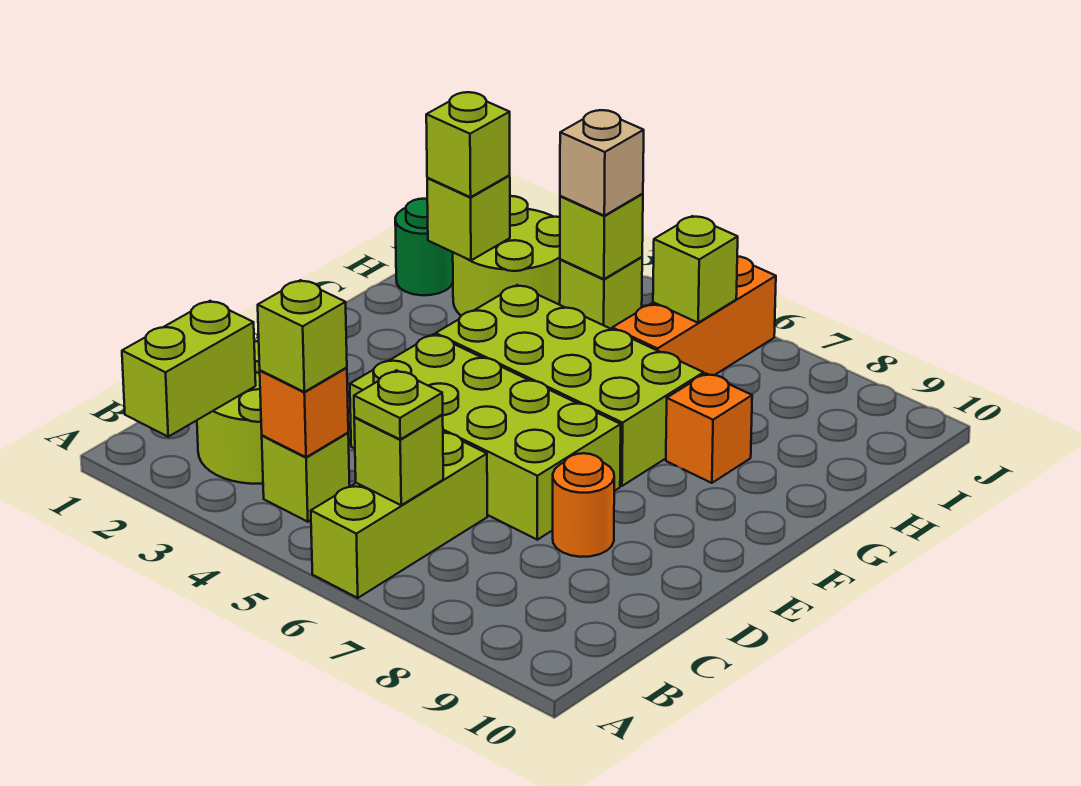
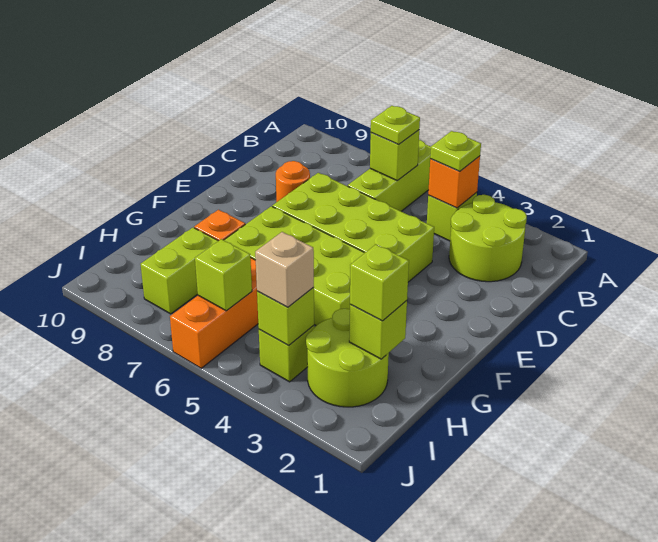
lime 1x2 brick [122,301,256,437] -> lime 1x2 brick moved to [141,228,218,314]
lime 1x1 brick [258,280,347,392] -> lime 1x1 plate [430,131,481,171]
green 1x1 round brick [395,199,453,295] -> none

